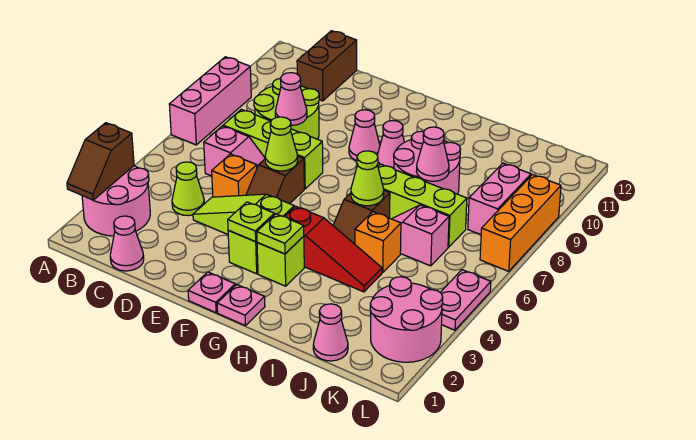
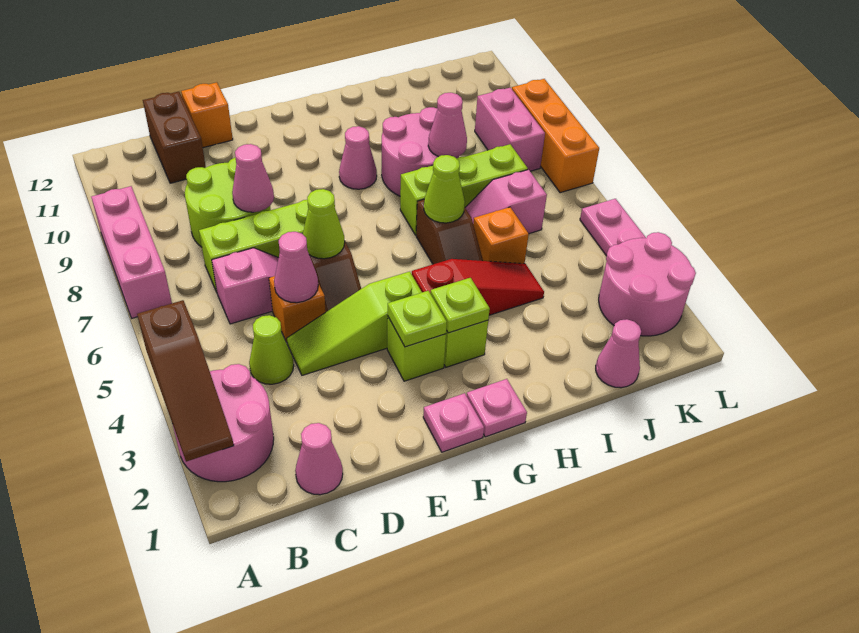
brown 1x2 slope [67,123,134,200] -> brown 1x3 slope [137,300,234,462]
none -> orange 1x1 brick [181,82,233,148]
pink 1x1 cone [349,110,380,161] -> pink 1x1 cone moved to [274,232,318,303]

